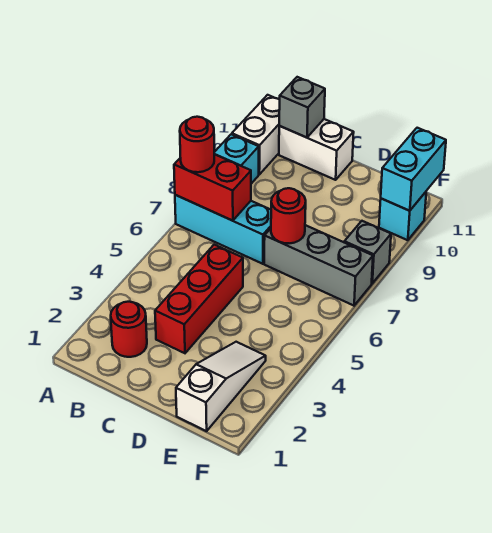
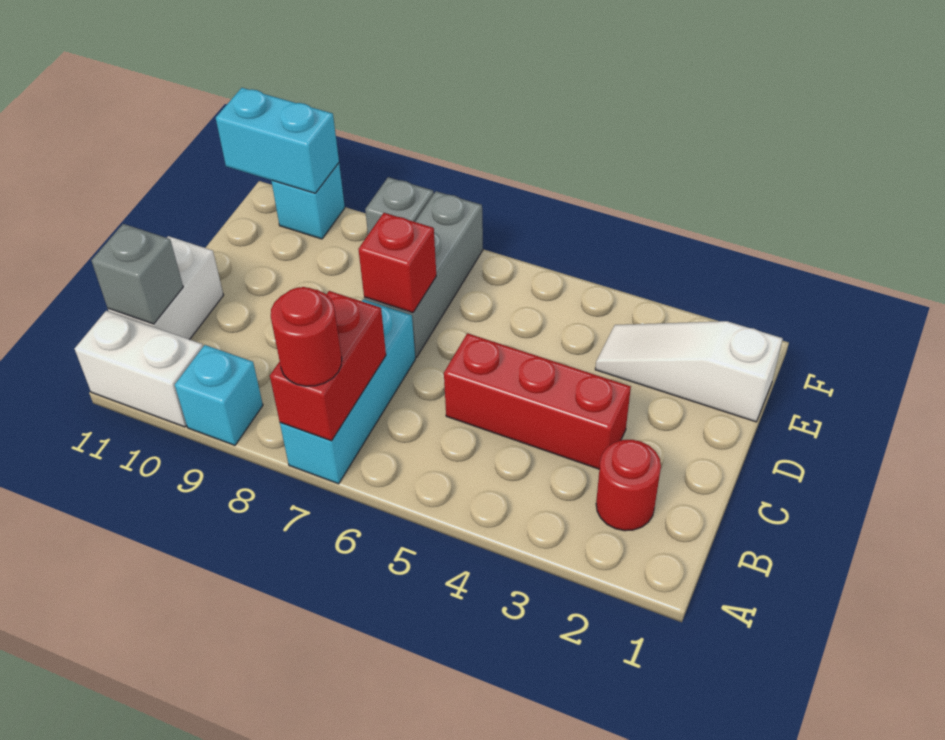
red 1x1 round brick [271,188,306,243] -> red 1x1 brick [358,213,436,313]

